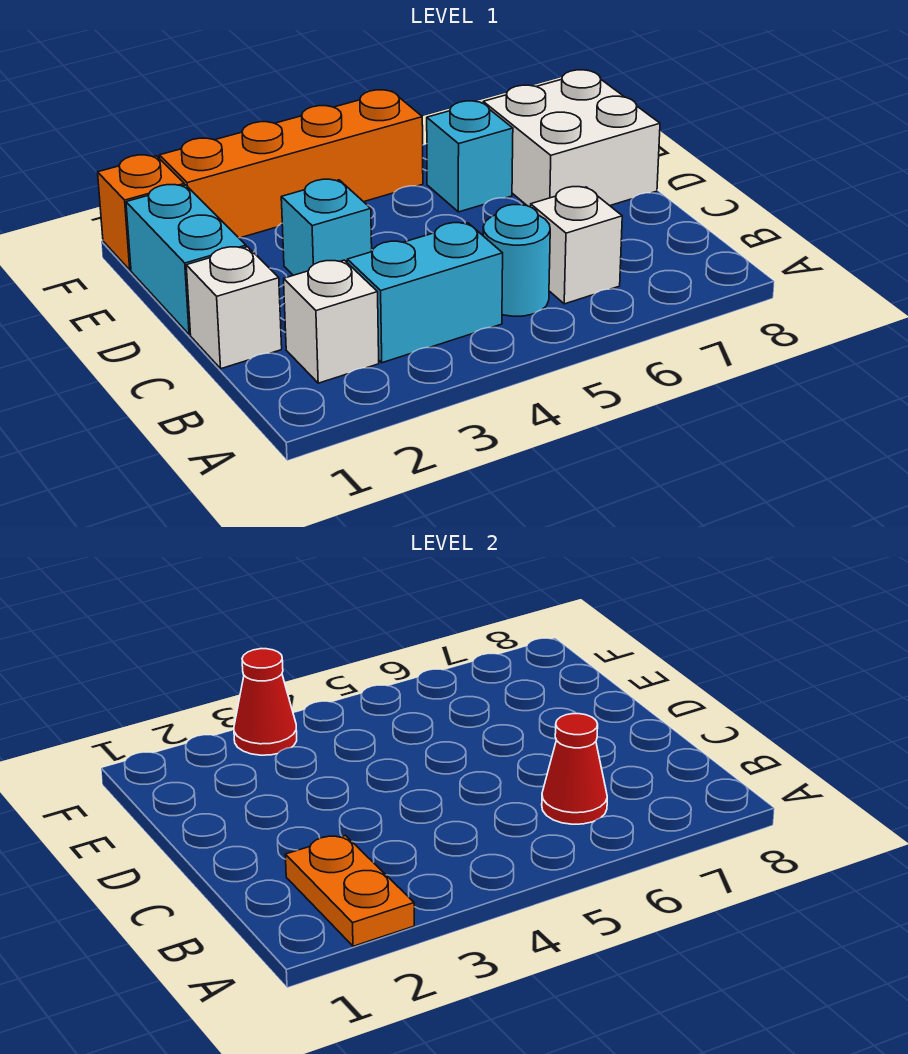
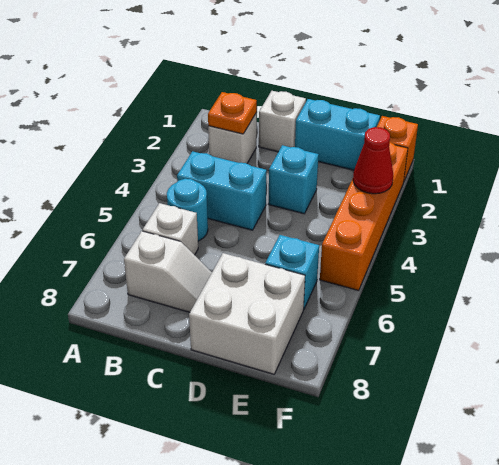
orange 1x2 plate [285,836,414,946] -> orange 1x1 plate [208,92,257,134]
cyan 1x2 brick [347,223,503,363] -> cyan 1x2 brick turned to [177,151,267,230]
red 1x1 cone [542,714,607,824] -> none
none -> white 1x2 slope [124,231,212,312]

